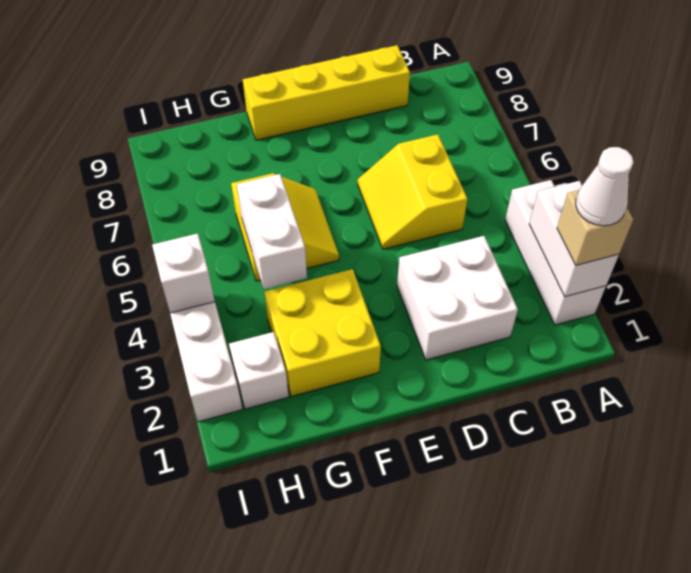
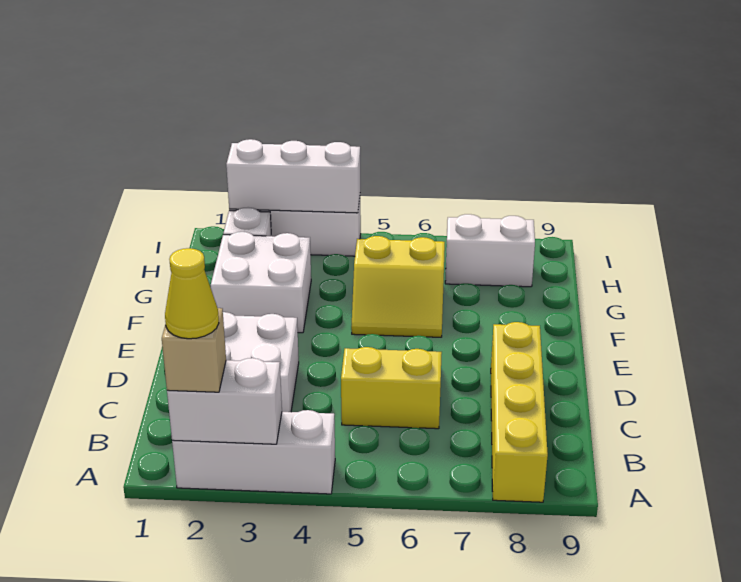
white 1x1 cone [576,147,634,226] -> yellow 1x1 cone [165,248,219,339]
yellow 1x4 brick [243,45,410,140] -> yellow 1x4 brick moved to [491,322,548,502]
yellow 2x2 brick [264,269,381,397] -> white 2x2 brick [211,232,311,333]
white 1x2 brick [237,174,307,289] -> white 1x2 brick moved to [445,214,535,287]
white 1x1 brick [152,234,215,313] -> white 1x3 brick [226,139,360,213]

